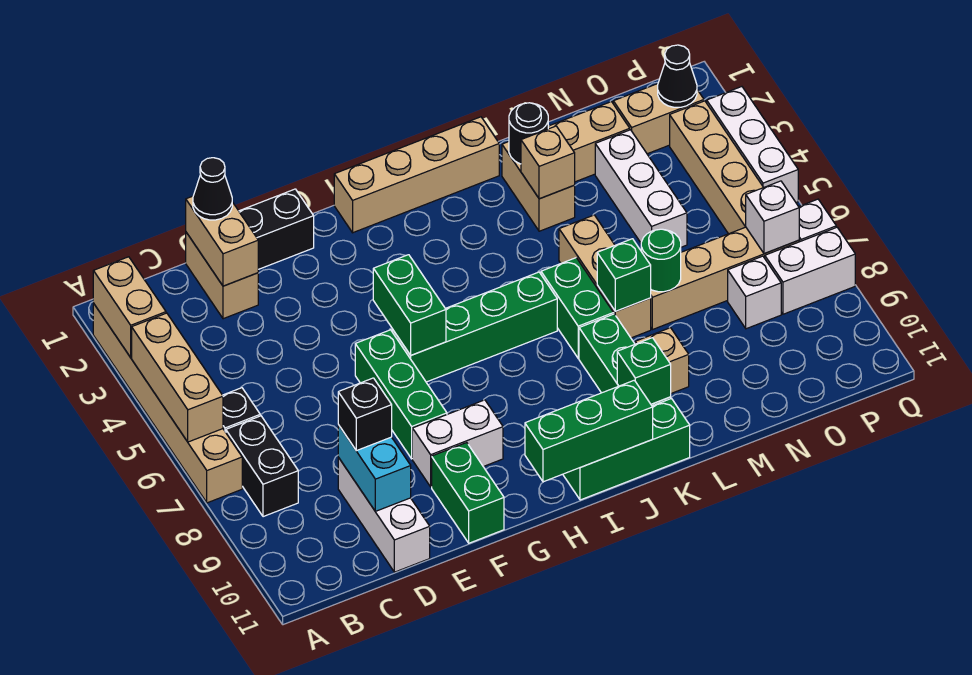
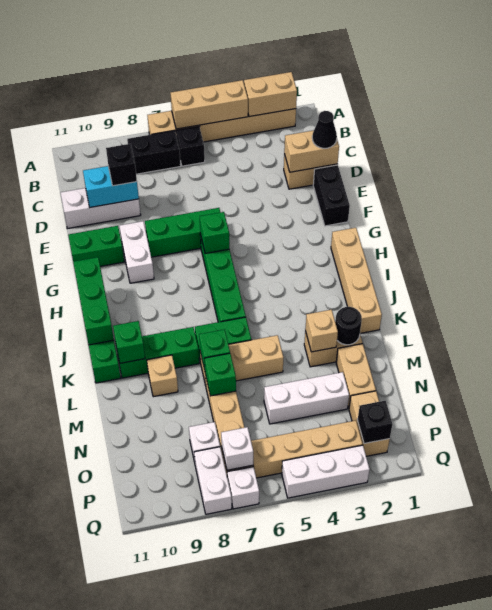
green 1x2 brick [373,255,446,355] -> green 1x1 brick [200,212,229,253]
green 1x1 round brick [641,229,681,292] -> green 1x1 brick [204,353,236,396]
black 1x1 cone [658,45,697,107] -> black 1x1 brick [358,401,392,444]

